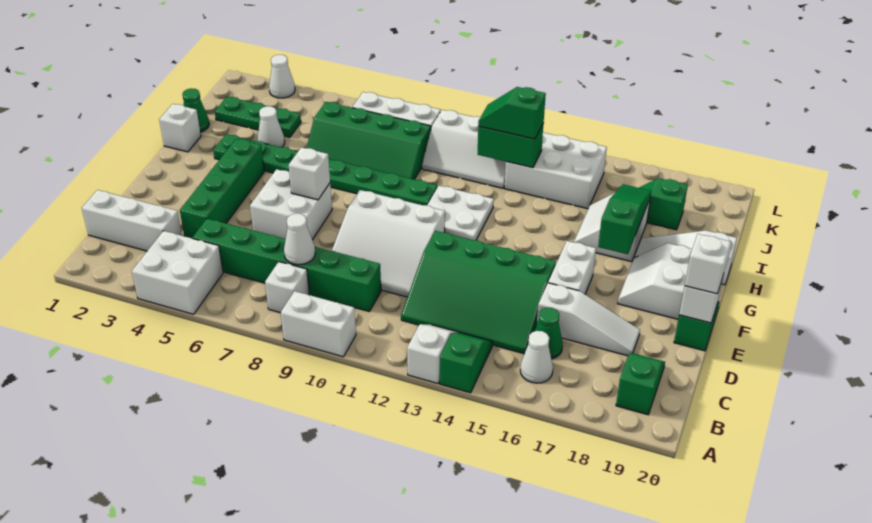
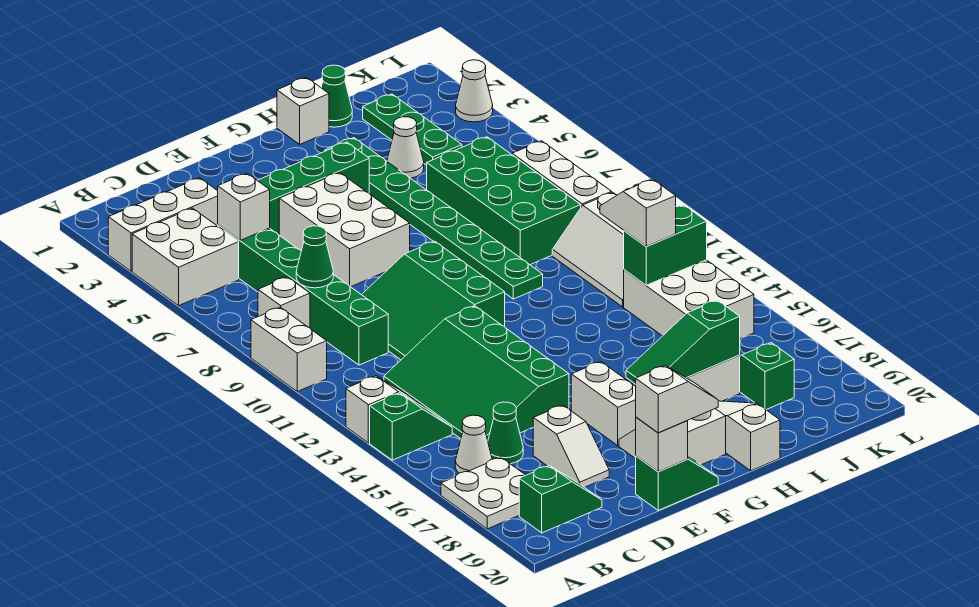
white 1x3 brick [82,190,182,251] -> white 1x3 brick turned to [108,178,218,271]
white 1x1 cone [284,214,315,265] -> green 1x1 cone [296,226,333,288]
white 3x3 slope [332,190,445,297] -> green 3x3 slope [362,241,505,360]
white 1x3 slope [537,283,640,356] -> white 1x2 slope [533,405,609,487]
white 2x2 brick [250,169,332,240] -> white 2x3 brick [279,172,410,287]
white 1x2 brick [548,241,596,294] -> white 1x2 brick turned to [571,361,636,446]
white 1x1 brick [289,147,330,200] -> white 1x1 brick moved to [218,173,270,240]
white 2x2 plate [427,186,494,240] -> white 2x2 plate moved to [441,457,526,529]
green 1x3 slope [598,184,651,254] -> green 1x3 slope turned to [626,300,740,384]
green 2x4 slope [306,102,431,179] -> green 2x4 brick [427,137,581,265]
green 1x2 brick [478,123,544,168] -> green 1x2 brick turned to [624,205,707,285]
green 1x2 slope [478,87,546,139] -> white 1x2 slope [600,179,676,246]

